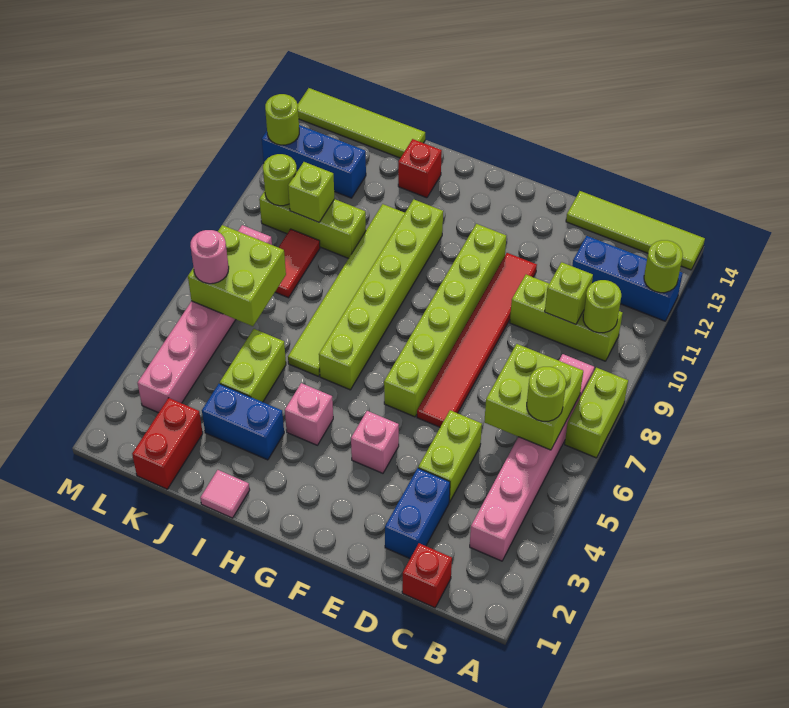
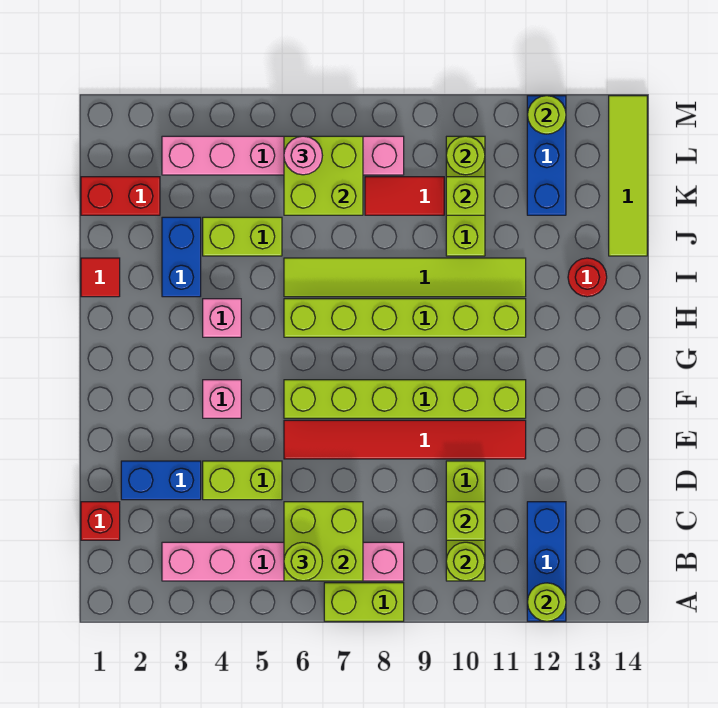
lime 1x4 tile [566,191,705,270] -> none
pink 1x1 tile [200,470,250,518] -> red 1x1 tile [81,258,120,297]
red 1x1 brick [398,139,442,198] -> red 1x1 round brick [568,258,607,297]

